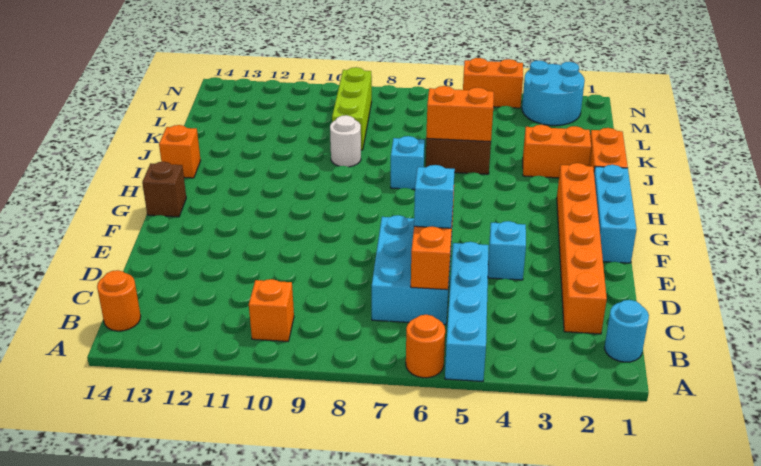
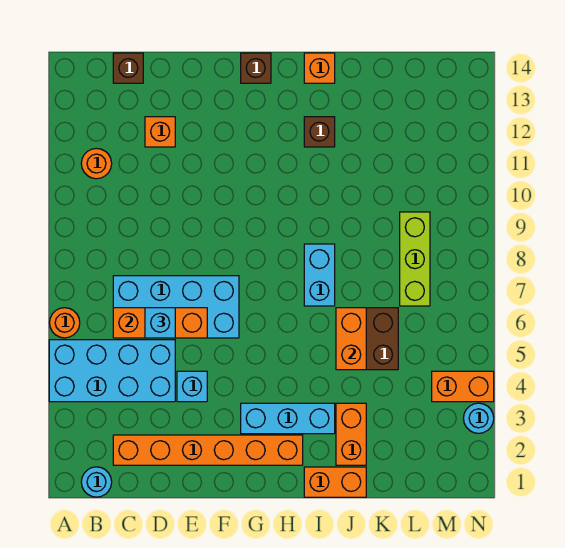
cyan 1x4 brick [445,242,489,381] -> cyan 2x4 brick [49,340,175,402]
orange 1x1 brick [249,279,294,341] -> orange 1x1 brick moved to [145,117,175,147]
orange 1x1 round brick [97,270,141,331] -> orange 1x1 round brick moved to [81,148,112,179]
cyan 2x3 brick [372,215,452,325] -> cyan 2x4 brick [113,276,239,338]
none -> brown 1x1 brick [113,53,143,83]
cyan 1x3 brick [594,165,637,263] -> cyan 1x3 brick moved to [241,403,335,434]
cyan 1x1 brick [391,136,425,189] -> cyan 1x2 brick [304,244,335,306]
none -> brown 1x1 brick [304,117,335,147]
white 1x1 round brick [330,115,361,167] -> none
lime 1x3 brick [332,67,372,150] -> lime 1x3 brick turned to [400,212,430,306]
cyan 2x2 round brick [522,60,585,125] -> cyan 1x1 round brick [463,403,494,433]
orange 1x2 brick [463,58,523,108] -> orange 1x2 brick turned to [432,371,494,402]

